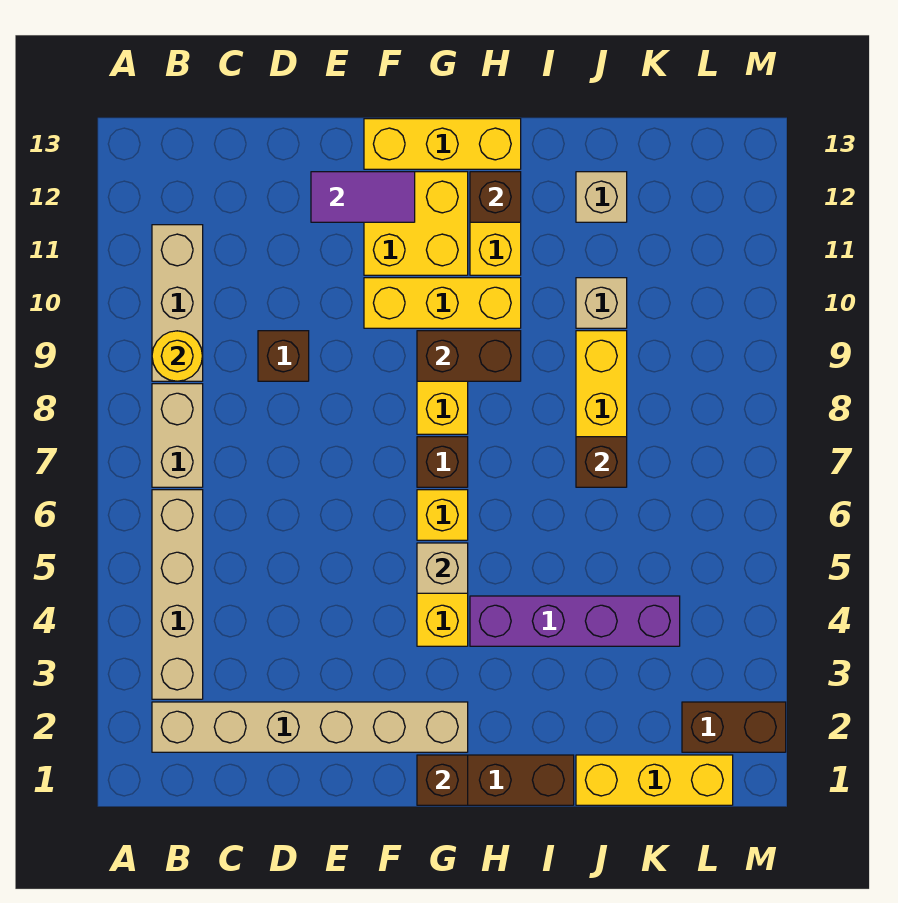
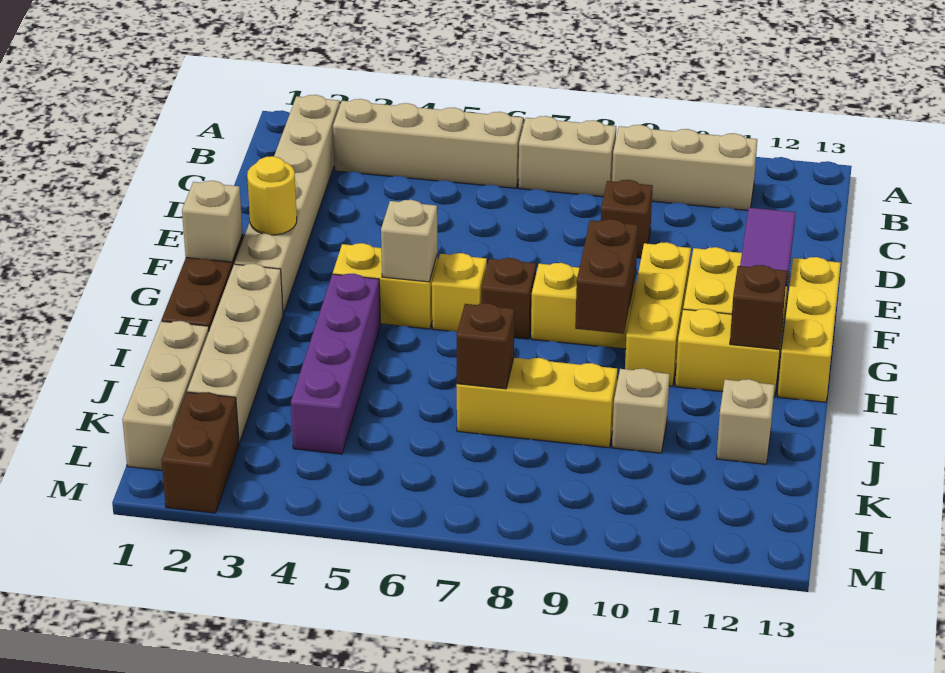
yellow 1x1 round brick [152,331,202,381] -> yellow 1x1 round brick moved to [247,156,297,235]
brown 1x1 brick [417,755,468,805] -> tan 1x1 brick [182,181,243,262]
none -> tan 1x4 brick [187,264,283,443]
yellow 1x3 brick [576,755,733,805] -> tan 1x3 brick [122,321,209,470]

